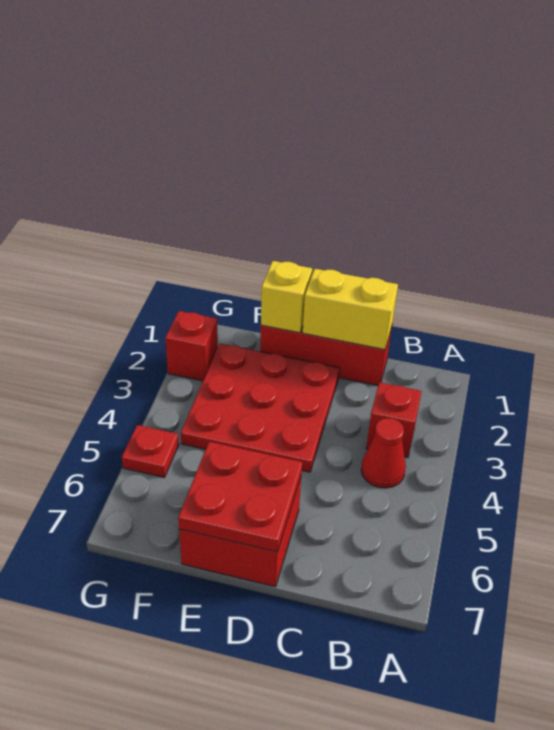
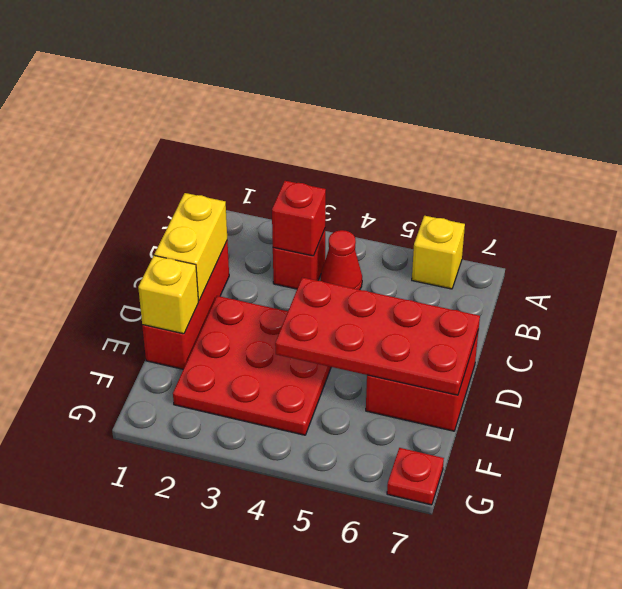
none -> yellow 1x1 brick [412,216,465,289]
red 2x2 plate [178,442,302,552] -> red 2x4 plate [275,277,480,395]
red 1x1 brick [165,311,218,381] -> red 1x1 brick moved to [272,181,326,256]
red 1x1 plate [122,425,179,477] -> red 1x1 plate moved to [387,448,444,505]

